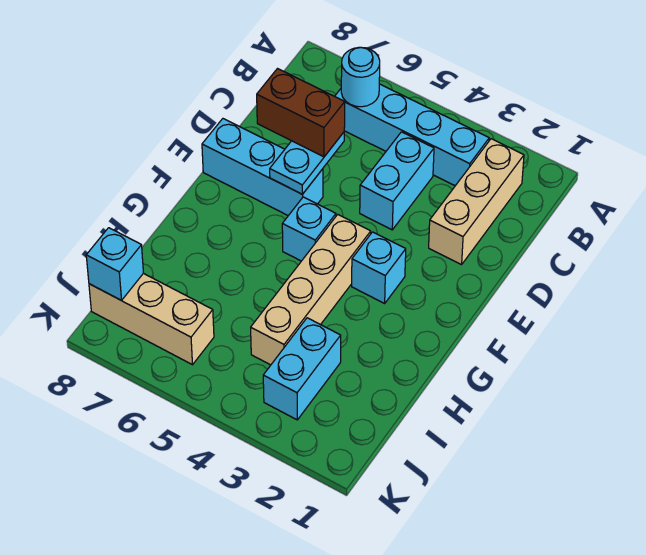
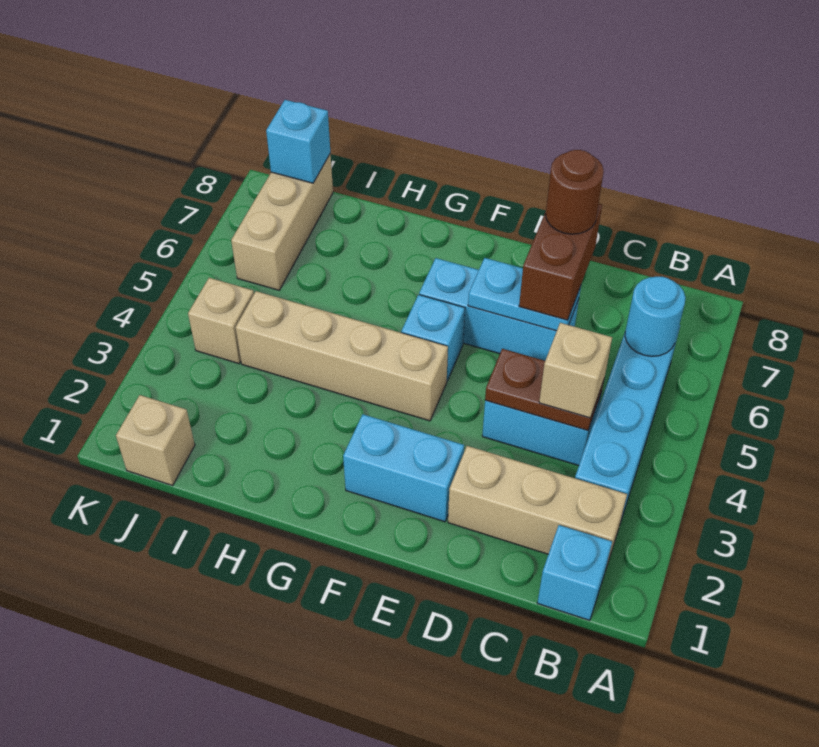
none -> brown 1x2 plate [485,349,604,430]
none -> tan 1x1 brick [539,323,612,418]
none -> brown 1x1 round brick [546,150,604,234]
cyan 1x3 brick [202,119,323,216] -> cyan 1x3 brick turned to [419,258,579,361]
cyan 1x1 brick [352,232,406,303] -> cyan 1x1 brick moved to [537,525,612,620]
cyan 1x2 brick [263,318,341,420] -> cyan 1x2 brick moved to [343,414,464,522]
none -> tan 1x1 brick [116,395,195,485]
none -> tan 1x1 brick [188,278,254,364]

